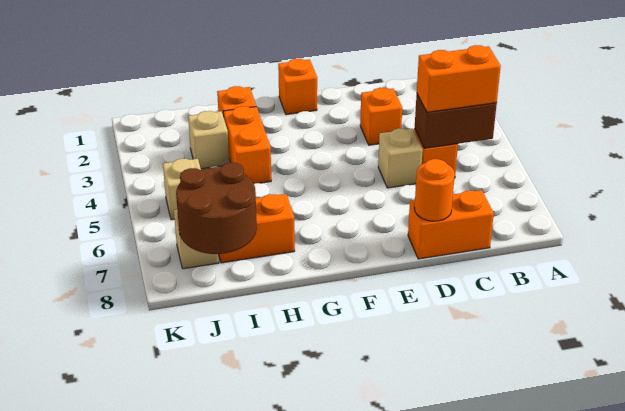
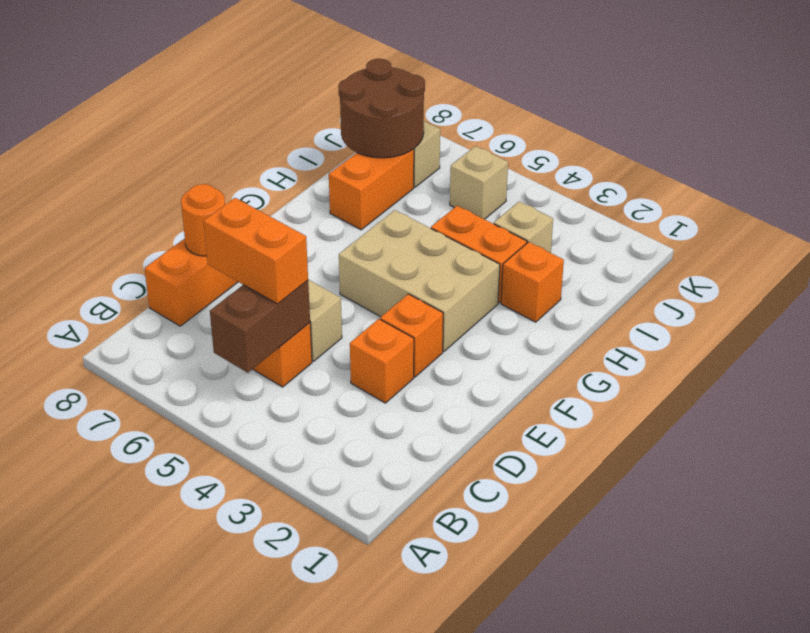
orange 1x2 brick [417,45,501,112] -> orange 1x2 brick turned to [203,198,308,304]
orange 1x1 brick [278,59,317,115] -> orange 1x1 brick moved to [380,294,443,377]
none -> tan 2x3 brick [339,210,500,352]

